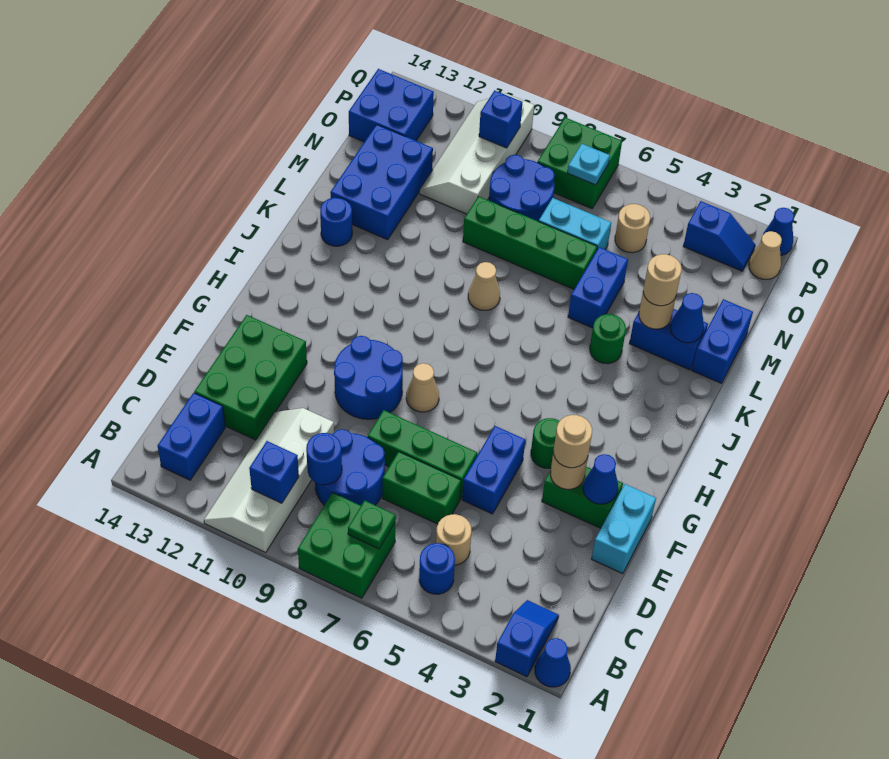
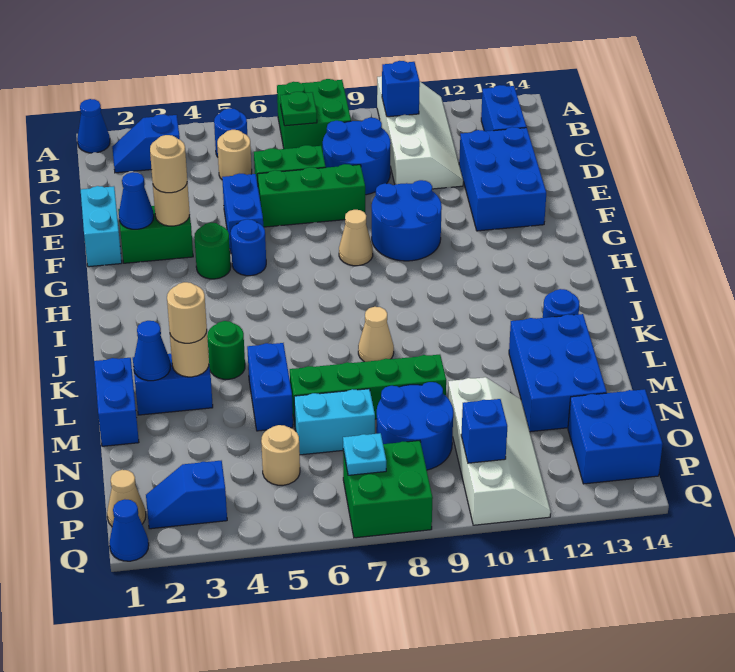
blue 1x2 slope [495,600,559,677] -> blue 1x2 slope turned to [112,114,180,173]
blue 1x1 round brick [306,433,342,485] -> blue 1x1 round brick moved to [231,219,266,276]
green 2x3 brick [194,315,307,440] -> blue 2x3 brick [459,127,546,231]

